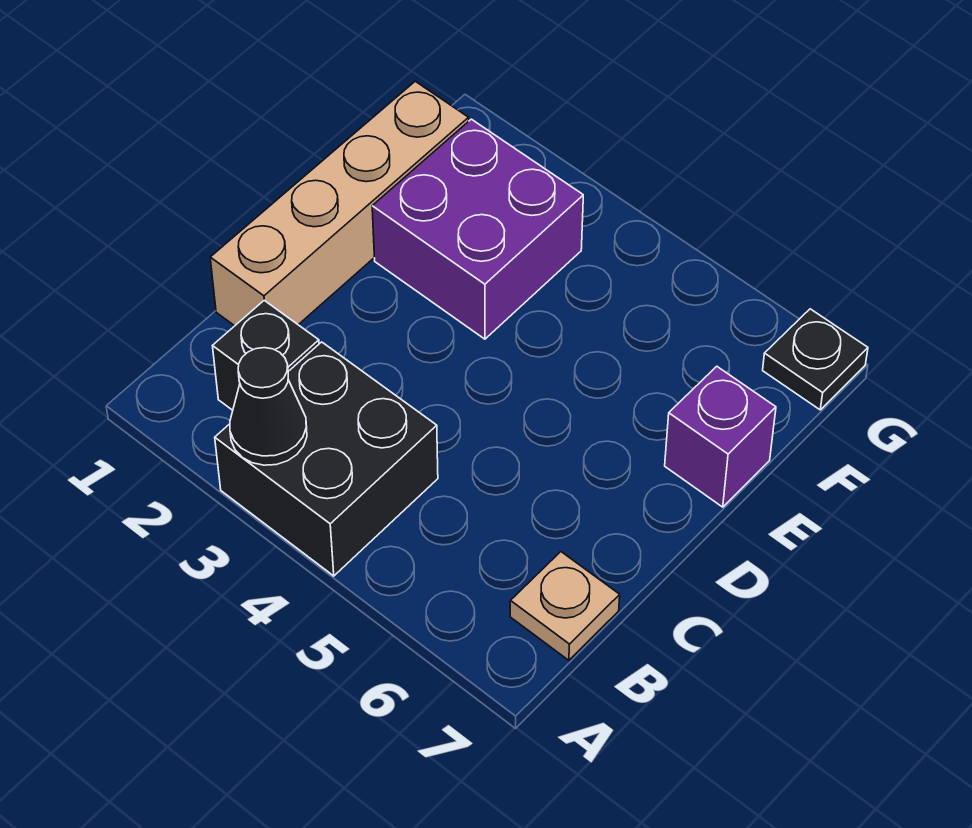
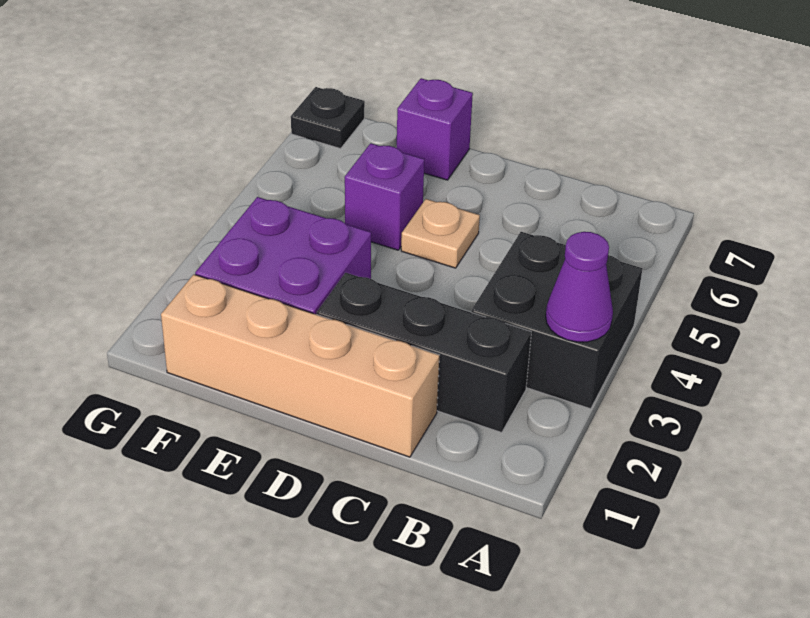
black 1x1 cone [230,348,307,465] -> purple 1x1 cone [546,232,613,342]
black 1x1 brick [213,300,319,410] -> black 1x3 brick [317,273,531,433]
tan 1x1 plate [510,552,620,660] -> tan 1x1 plate moved to [401,199,480,268]
none -> purple 1x1 brick [345,143,424,250]

